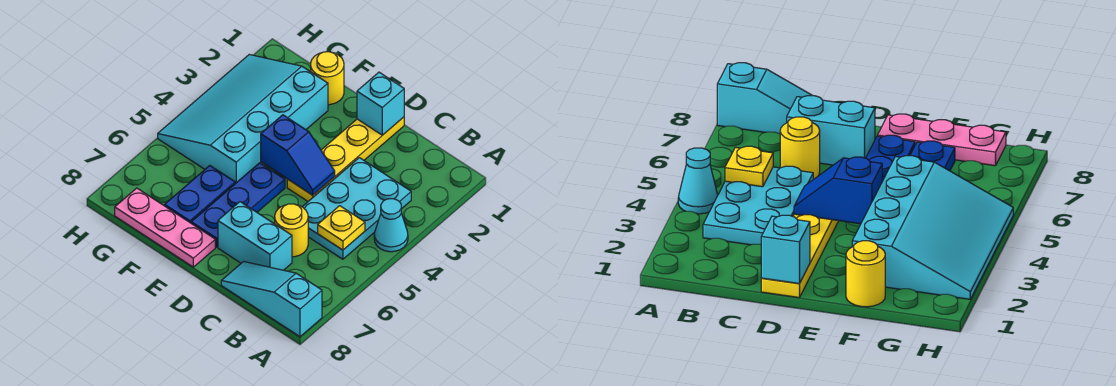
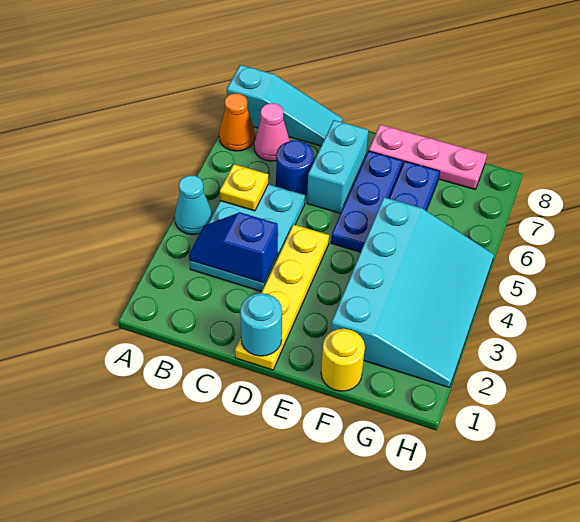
none -> orange 1x1 cone [219,93,255,151]
none -> pink 1x1 cone [254,103,289,161]
yellow 1x1 round brick [275,204,308,257] -> blue 1x1 round brick [276,140,314,196]
cyan 1x2 brick [218,202,292,270] -> cyan 1x2 brick turned to [307,120,368,213]
cyan 1x1 brick [357,72,404,135] -> cyan 1x1 round brick [240,293,282,356]
blue 1x2 slope [261,115,335,195] -> blue 1x2 slope moved to [189,212,278,283]

